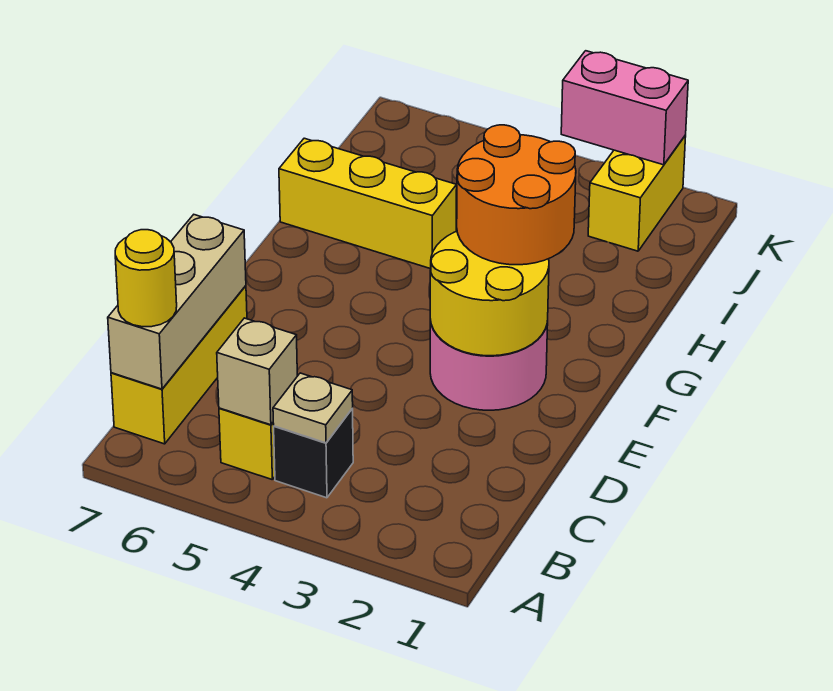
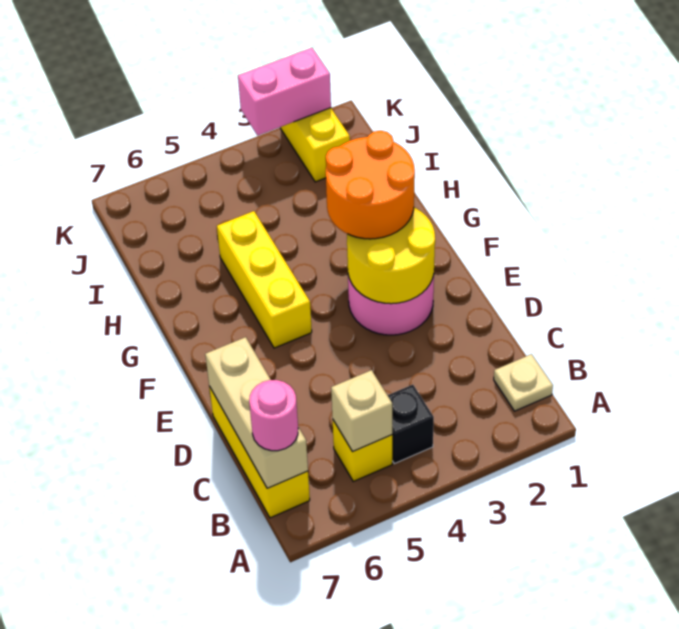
tan 1x1 plate [273,373,353,443] -> tan 1x1 plate moved to [494,354,553,411]
yellow 1x1 round brick [115,230,177,327] -> pink 1x1 round brick [249,380,298,451]
yellow 1x3 brick [279,138,457,269] -> yellow 1x3 brick turned to [217,211,312,348]

